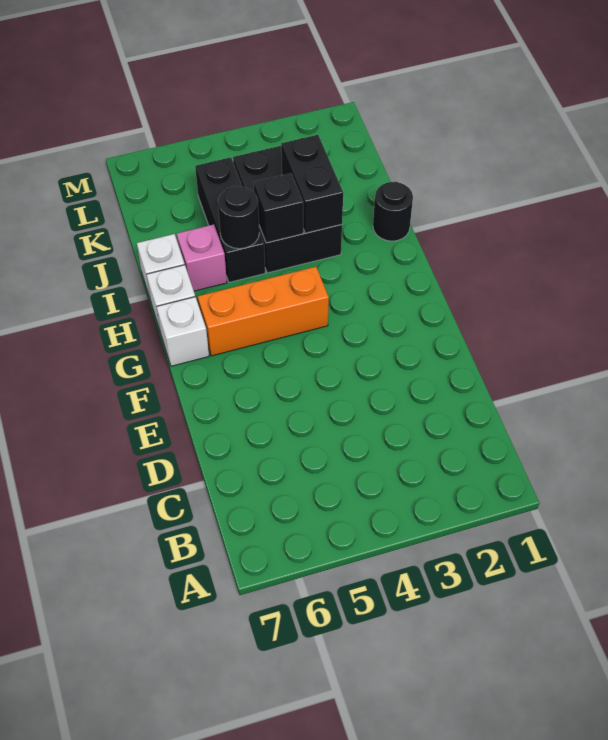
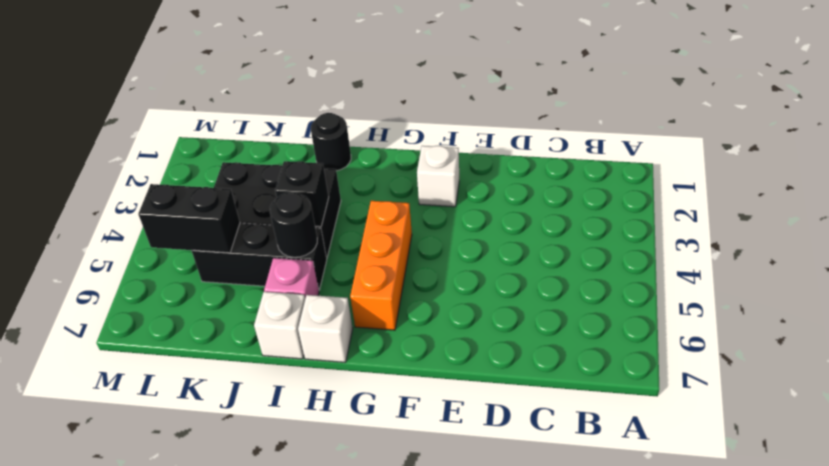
white 1x1 brick [156,297,209,366] -> white 1x1 brick moved to [417,146,459,207]
black 1x2 brick [281,135,343,233] -> black 1x2 brick moved to [138,184,240,253]

